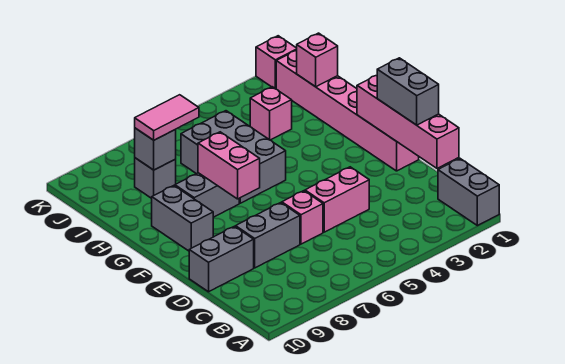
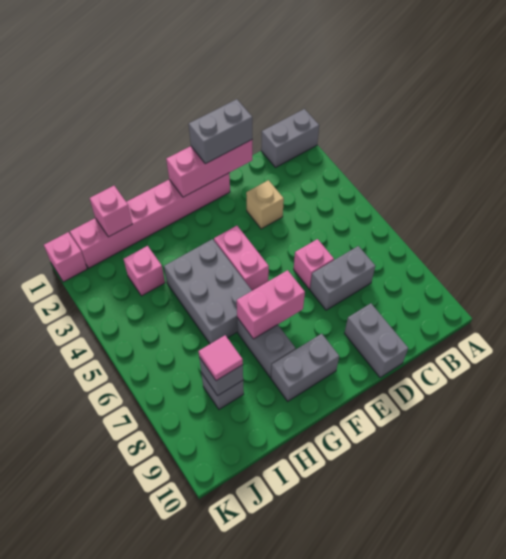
pink 1x4 brick [357,76,459,168] -> pink 1x3 brick [166,140,252,197]
none -> tan 1x1 brick [246,180,284,229]
pink 1x2 brick [305,167,369,232] -> pink 1x2 brick moved to [214,226,269,291]
grey 1x2 brick [236,203,300,268] -> grey 1x2 brick turned to [310,246,375,310]
grey 2x3 brick [181,111,286,203] -> grey 2x3 brick turned to [164,239,252,344]
pink 1x2 tile [135,95,199,140] -> pink 1x1 tile [199,335,243,381]

